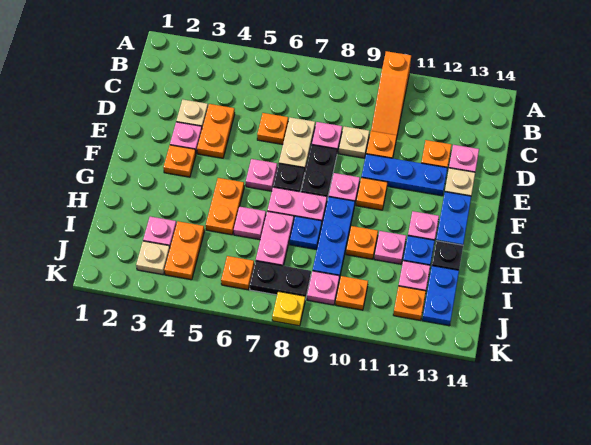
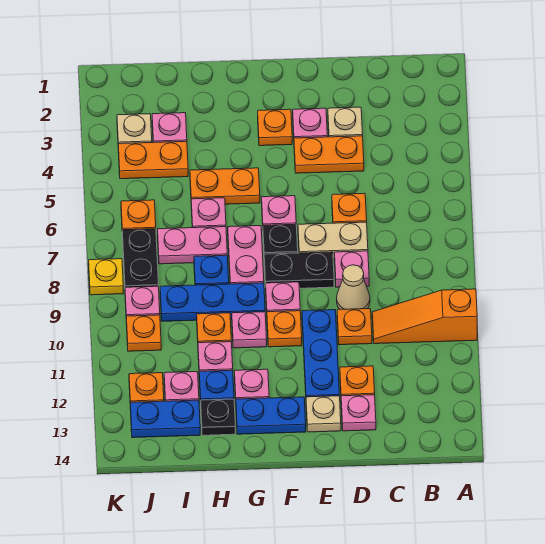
tan 1x1 plate [339,126,369,158] -> tan 1x1 cone [337,265,370,309]
none -> pink 1x1 plate [232,312,267,348]

